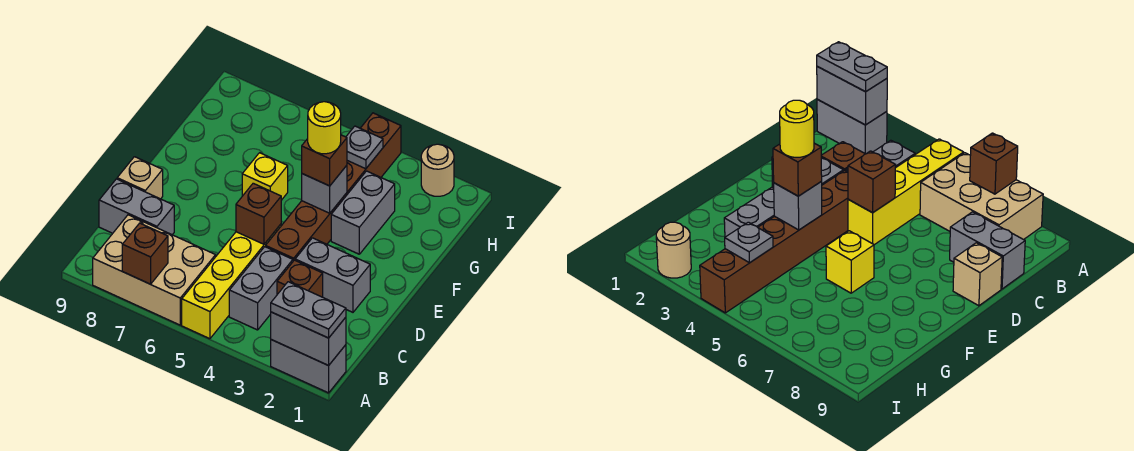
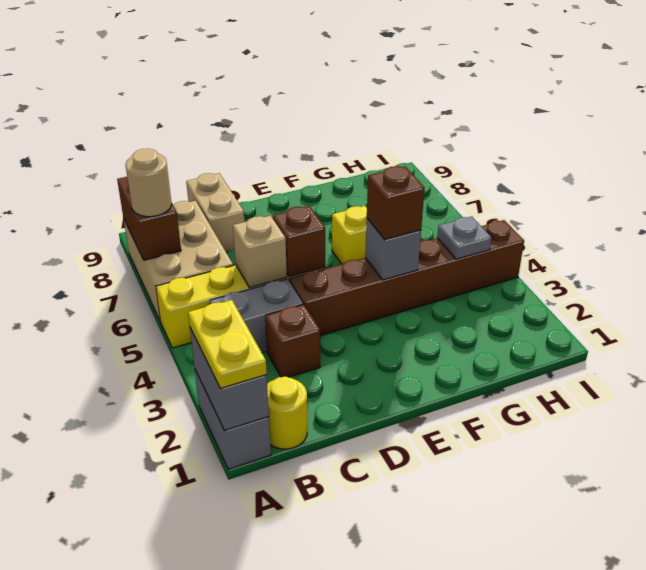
grey 1x2 plate [271,282,346,338] -> yellow 1x2 plate [188,300,267,388]
brown 1x1 brick [122,223,168,284] -> brown 1x2 brick [117,177,181,260]
grey 1x2 brick [99,179,174,235] -> tan 1x2 brick [186,173,244,252]
grey 1x2 brick [295,238,370,312] -> none
tan 1x1 brick [117,157,163,199] -> tan 1x1 brick moved to [233,216,287,288]
grey 1x2 brick [331,171,395,254] -> none
yellow 1x1 round brick [308,102,341,154] -> yellow 1x1 round brick moved to [267,377,307,449]
tan 1x1 round brick [421,144,454,196] -> tan 1x1 round brick moved to [125,149,172,217]

